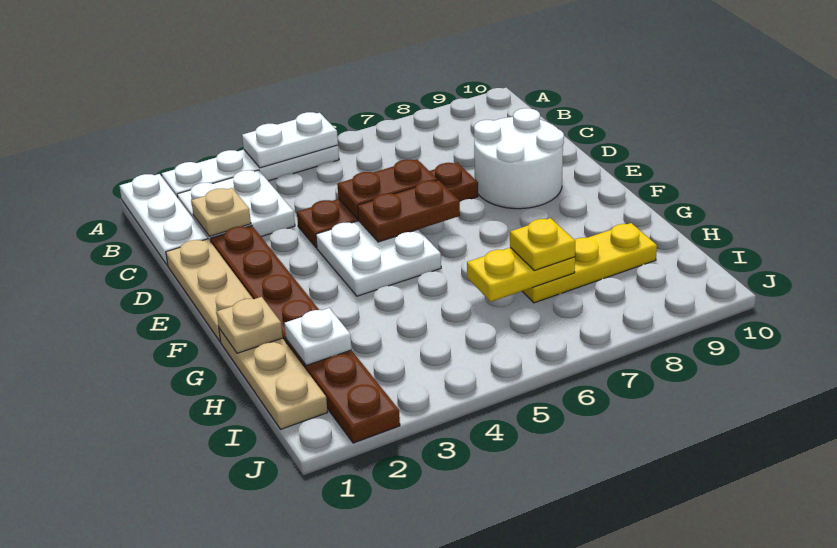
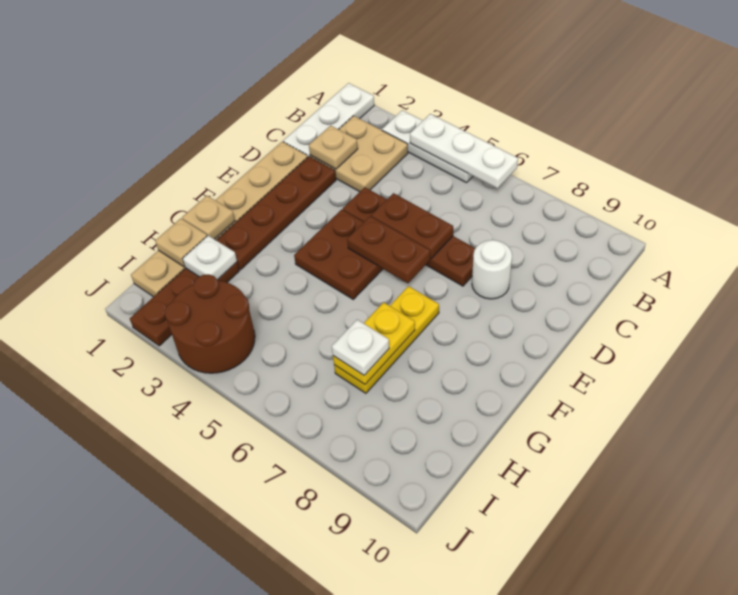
white 1x4 plate [162,145,339,198] -> white 1x3 plate [382,110,473,183]
white 1x2 plate [242,112,338,168] -> white 1x3 plate [410,114,518,189]
white 2x2 plate [177,170,295,242] -> tan 2x2 plate [310,116,408,192]
white 2x2 round brick [474,108,564,209] -> white 1x1 round brick [472,240,512,299]
white 2x2 plate [316,221,441,296] -> brown 2x2 plate [294,210,383,299]
none -> tan 1x1 plate [155,218,207,267]
yellow 1x2 plate [467,248,575,302] -> yellow 1x2 plate turned to [333,302,415,384]
yellow 1x3 plate [522,223,657,303] -> yellow 1x3 plate turned to [334,286,439,393]
yellow 1x1 plate [510,218,575,271] -> white 1x1 plate [332,320,389,375]
none -> brown 2x2 round brick [165,274,255,373]

